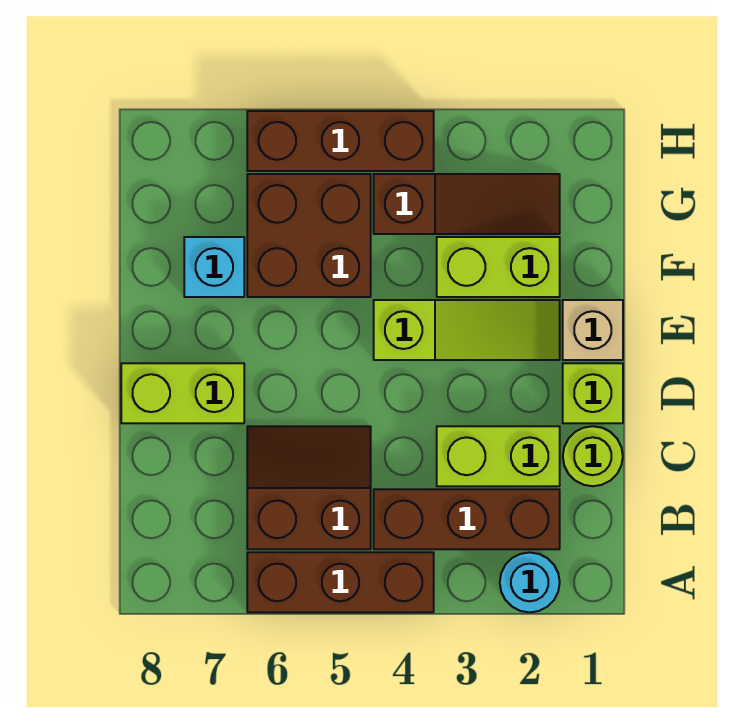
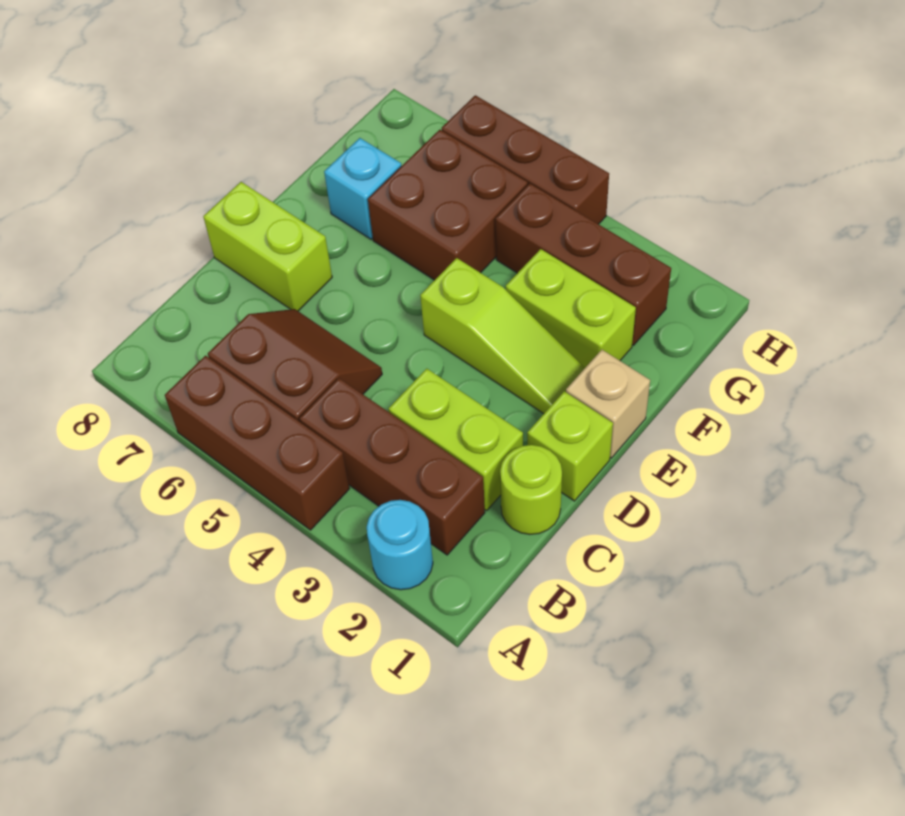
brown 1x3 slope [374,174,560,234] -> brown 1x3 brick [496,184,671,345]

